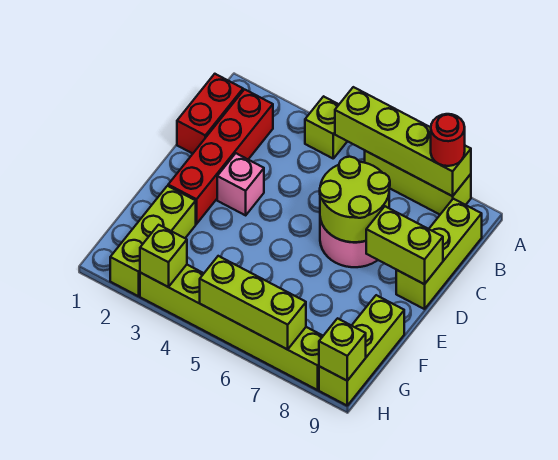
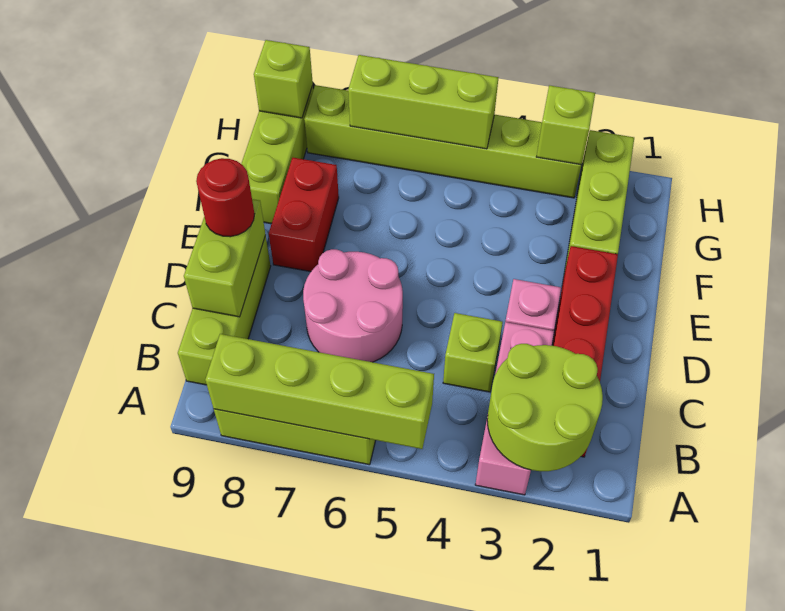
none -> pink 1x3 brick [475,322,554,495]
lime 1x1 brick [305,96,347,158] -> lime 1x1 brick moved to [443,313,503,392]
red 1x1 round brick [431,114,465,166] -> red 1x1 round brick moved to [196,158,254,237]
red 1x2 brick [177,74,243,154] -> red 1x2 brick moved to [269,158,339,272]
lime 2x2 round brick [320,157,390,242] -> lime 2x2 round brick moved to [487,344,603,471]
lime 1x2 brick [366,206,443,284] -> lime 1x2 brick turned to [184,199,266,317]

